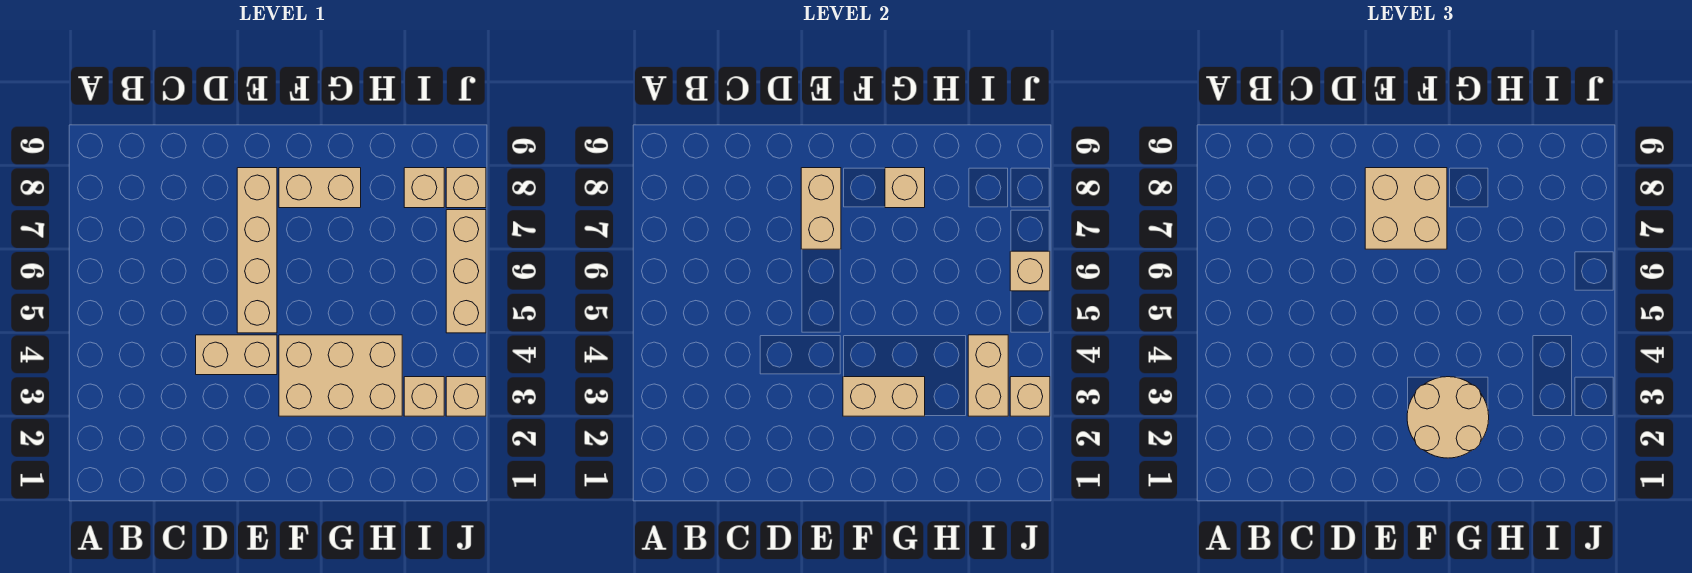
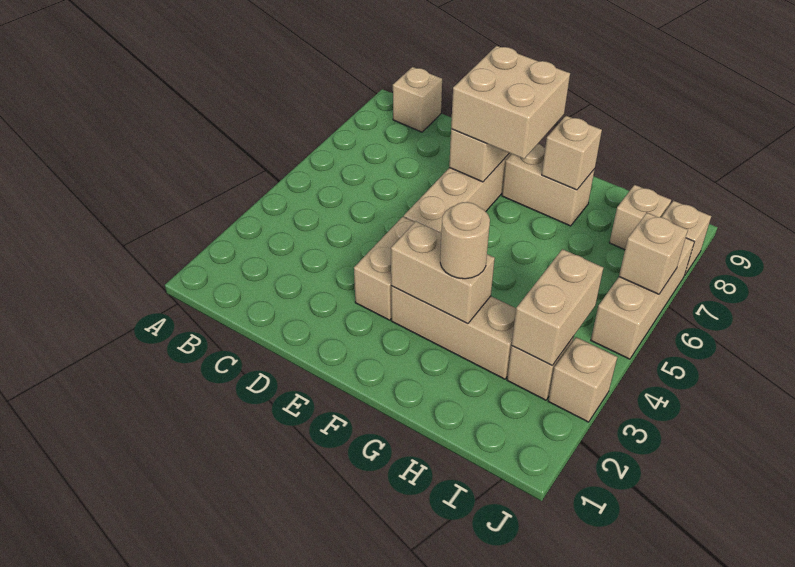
tan 1x2 brick [196,335,277,375] -> tan 1x2 brick turned to [354,217,414,320]
tan 2x2 round brick [1407,377,1489,458] -> tan 1x1 round brick [440,202,490,279]
tan 2x3 brick [279,335,402,416] -> tan 1x3 brick [391,286,516,379]
tan 1x1 brick [1010,377,1050,416] -> tan 1x1 brick moved to [393,67,442,132]

